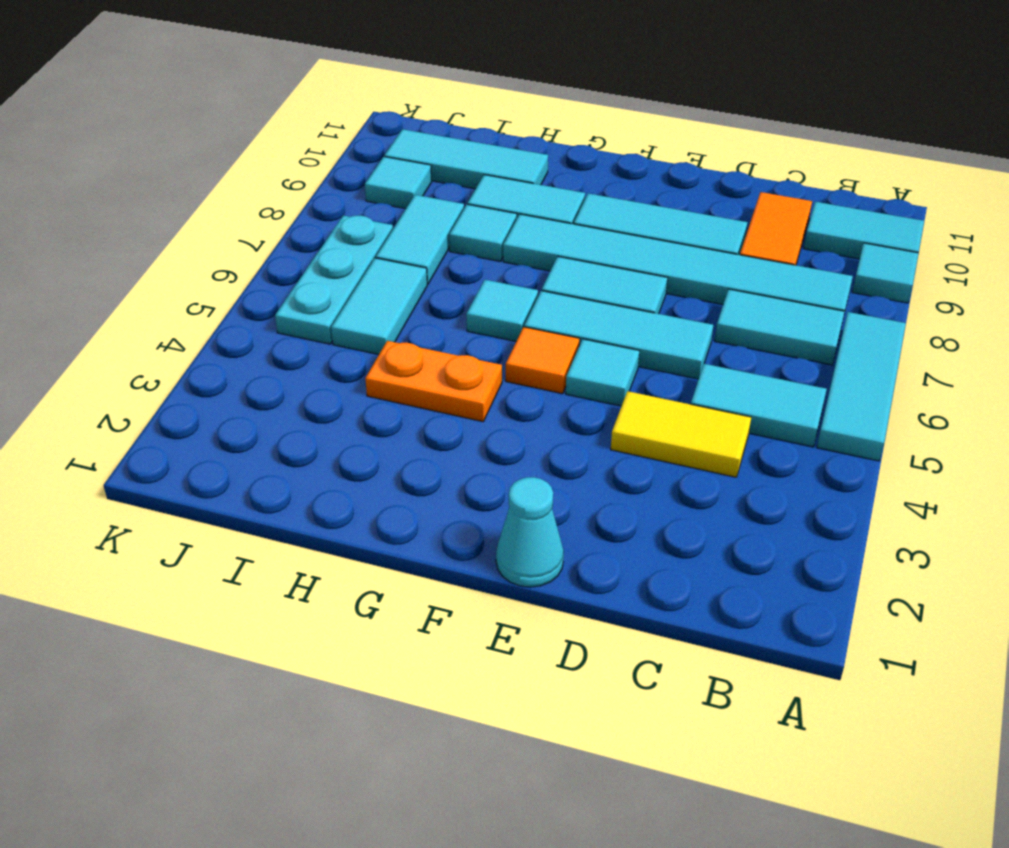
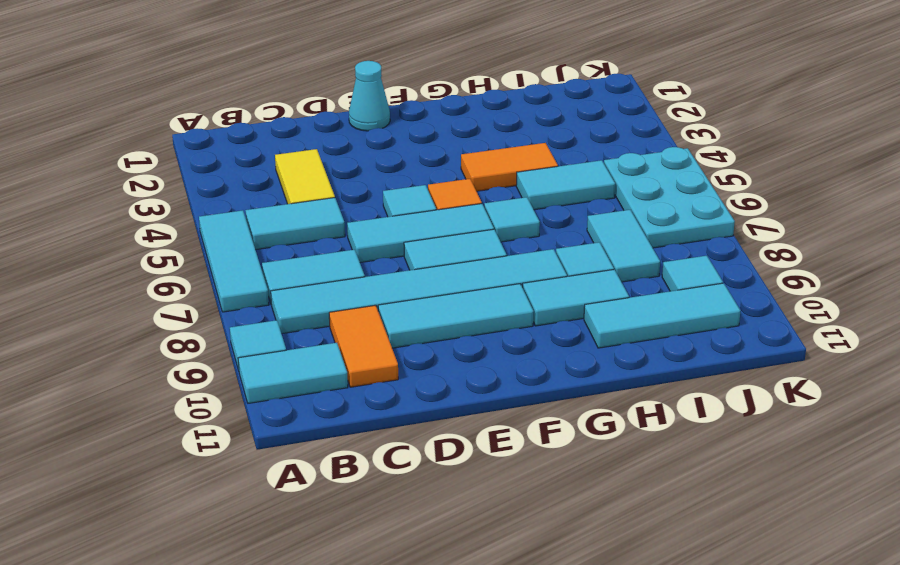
yellow 1x2 tile [611,391,751,477] -> yellow 1x2 tile turned to [275,149,335,204]
orange 1x2 plate [365,341,502,422] -> orange 1x2 tile [461,143,558,191]
cyan 1x2 tile [331,258,427,355] -> cyan 1x2 tile turned to [516,160,615,210]
cyan 1x3 plate [275,216,393,344] -> cyan 2x3 plate [604,147,735,248]

